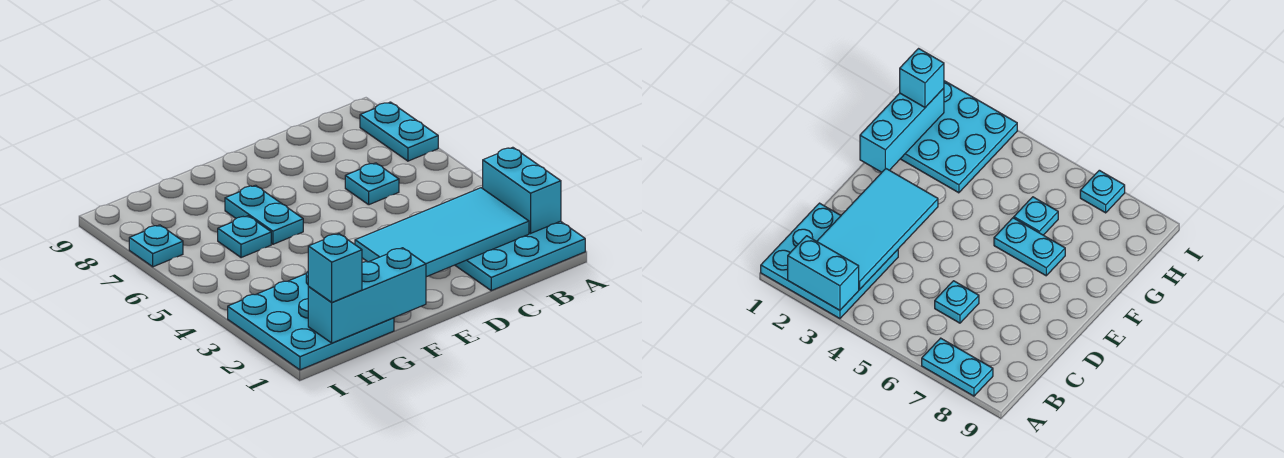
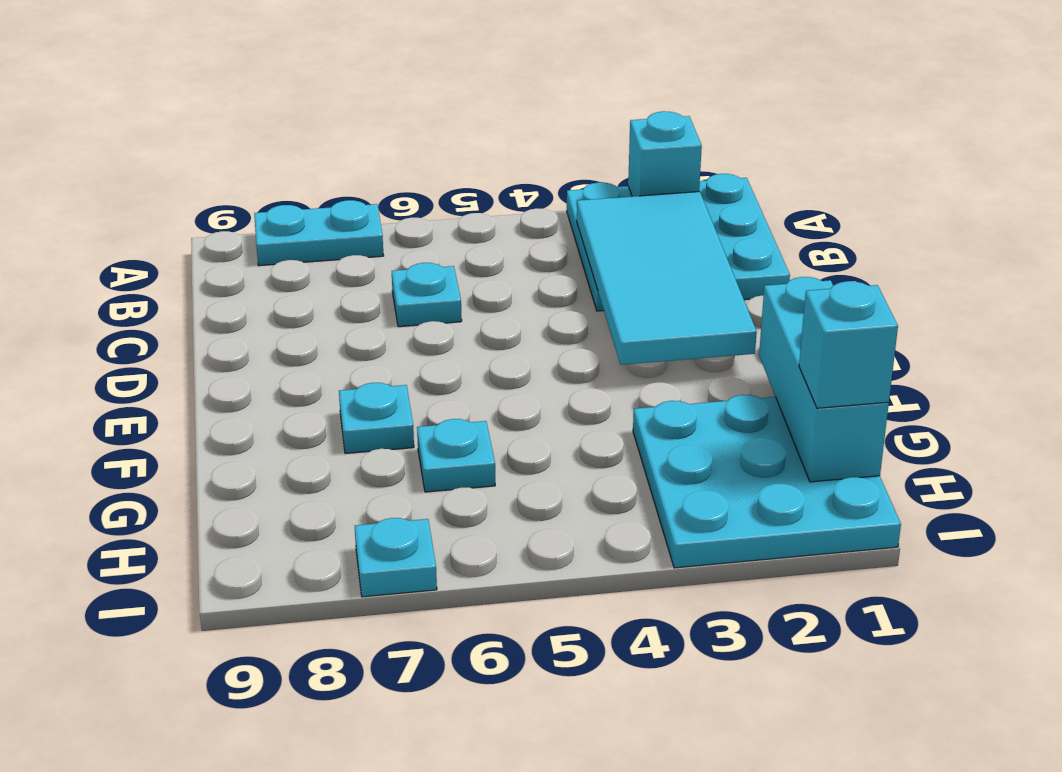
cyan 1x2 brick [483,147,561,233] -> cyan 1x1 brick [628,111,702,196]
cyan 1x2 plate [225,185,303,244] -> cyan 1x1 plate [339,383,414,453]

